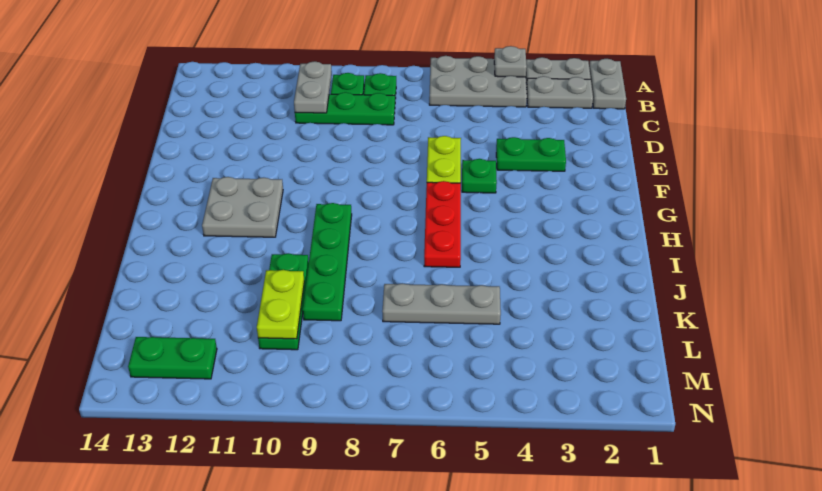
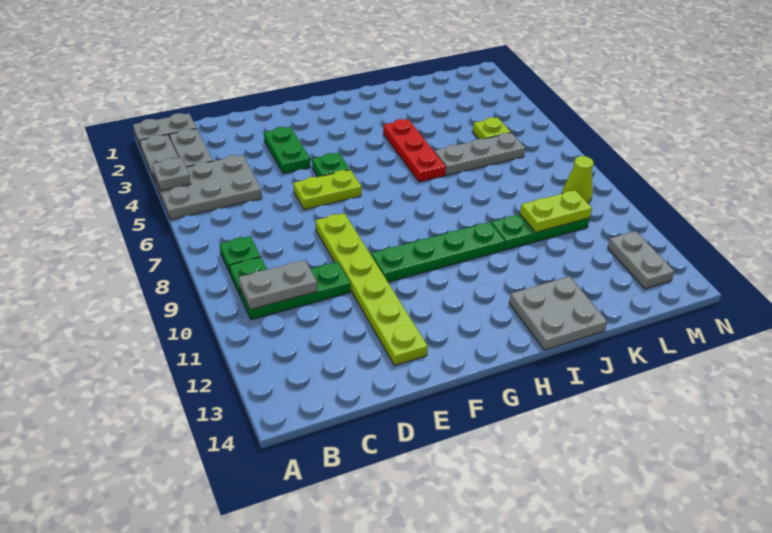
grey 2x3 plate [429,56,527,107] -> grey 2x3 plate turned to [154,155,262,220]
green 1x3 plate [295,92,395,125] -> green 1x3 plate turned to [240,262,350,320]
none -> lime 1x6 plate [315,213,428,365]
red 1x3 plate [424,181,461,267] -> red 1x3 plate turned to [383,119,446,182]
grey 2x2 plate [202,177,283,237] -> grey 2x2 plate moved to [509,276,607,350]
green 1x4 plate [303,203,352,321] -> green 1x4 plate moved to [371,222,505,282]
grey 1x3 plate [382,284,501,324] -> grey 1x3 plate turned to [435,133,525,175]
none -> lime 1x1 plate [473,117,511,139]
none -> lime 1x1 cone [562,156,594,203]
green 1x2 plate [128,337,217,379] -> grey 1x2 plate [608,231,675,289]

